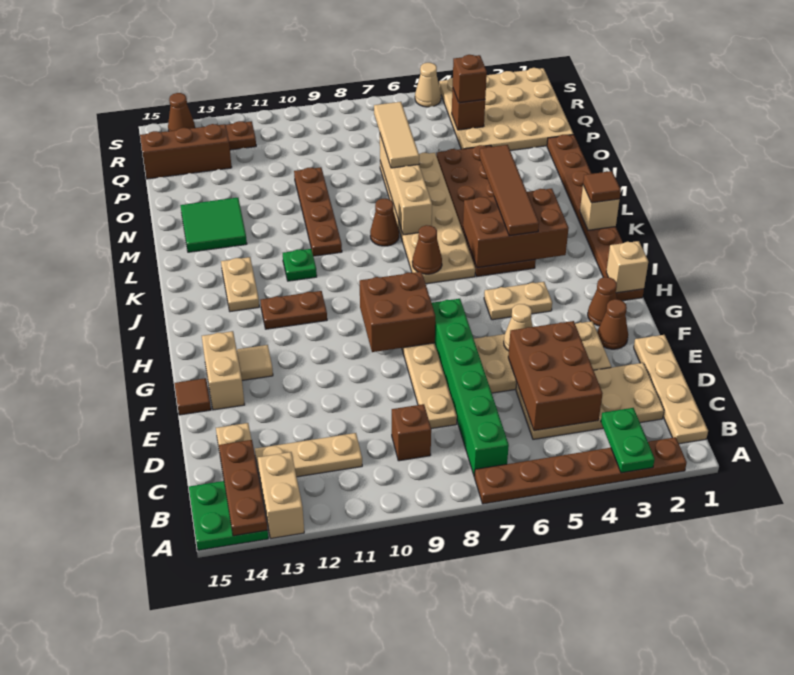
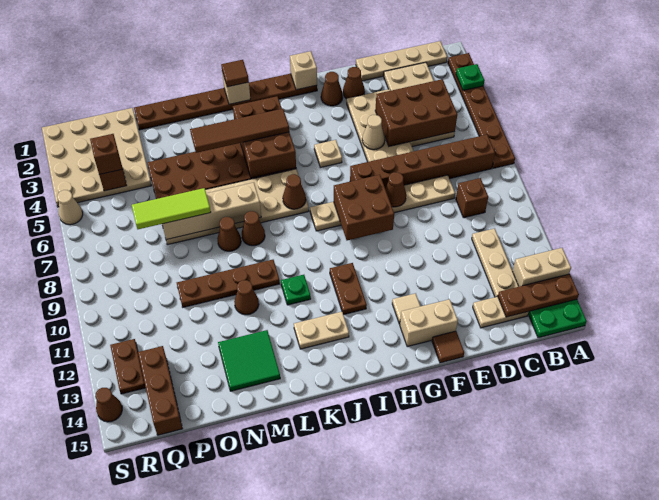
green 1x2 plate [601,408,655,473] -> green 1x1 plate [456,64,485,90]
green 1x6 brick [432,299,509,477] -> brown 1x6 brick [350,135,495,188]
none -> brown 1x1 cone [385,172,406,207]
tan 1x2 plate [484,282,552,320] -> tan 1x1 plate [314,140,342,167]
none -> brown 1x1 cone [218,217,241,251]
none -> brown 1x1 cone [234,280,259,315]
tan 1x3 tile [374,102,419,168] -> lime 1x3 tile [132,188,211,229]

